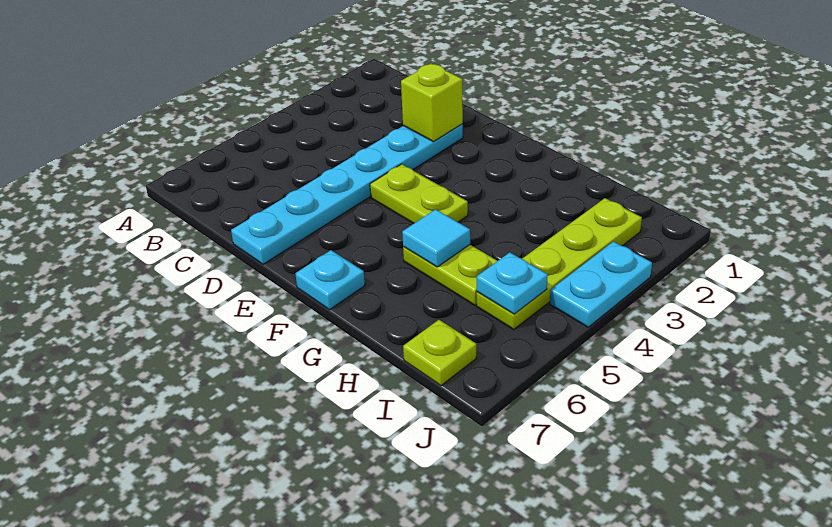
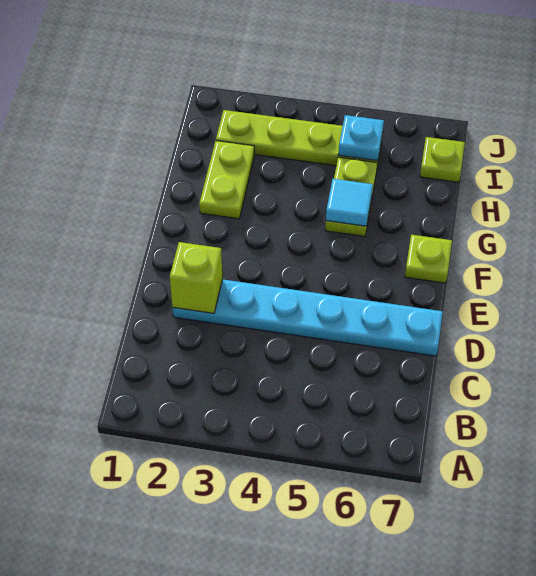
lime 1x2 plate [370,164,468,223] -> lime 1x2 plate moved to [199,141,254,219]
cyan 1x1 plate [295,250,365,310] -> lime 1x1 plate [405,235,452,283]
cyan 1x2 plate [550,242,652,327] -> none

